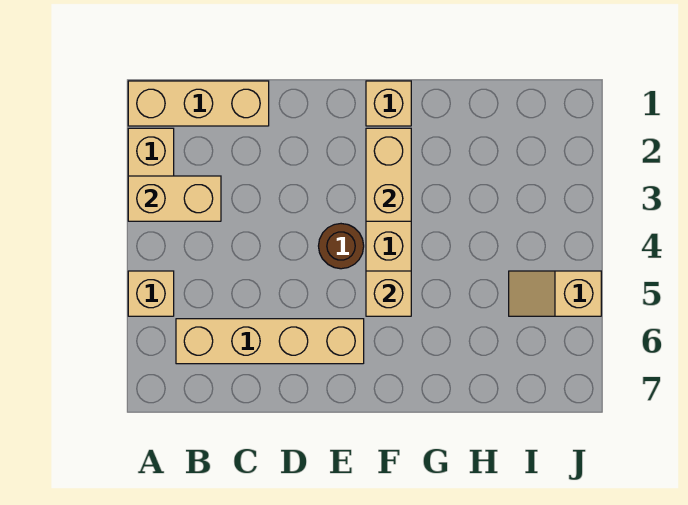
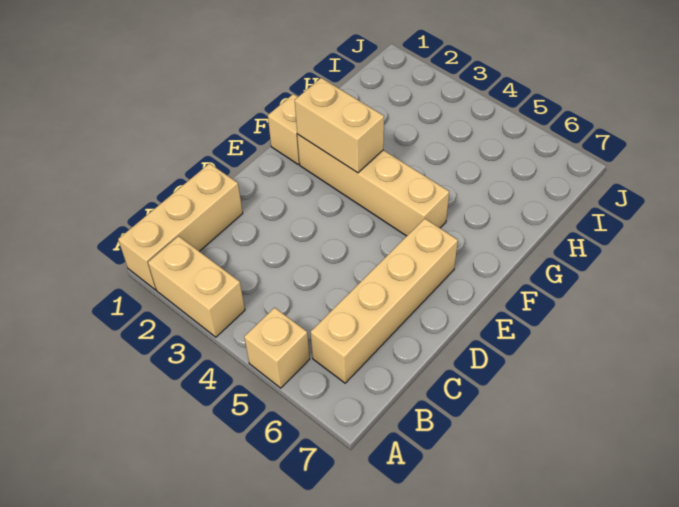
tan 1x2 brick [128,176,221,221] -> none
brown 1x1 round brick [319,224,364,269] -> none
tan 1x1 brick [366,271,411,316] -> none
tan 1x2 slope [509,271,601,316] -> none

